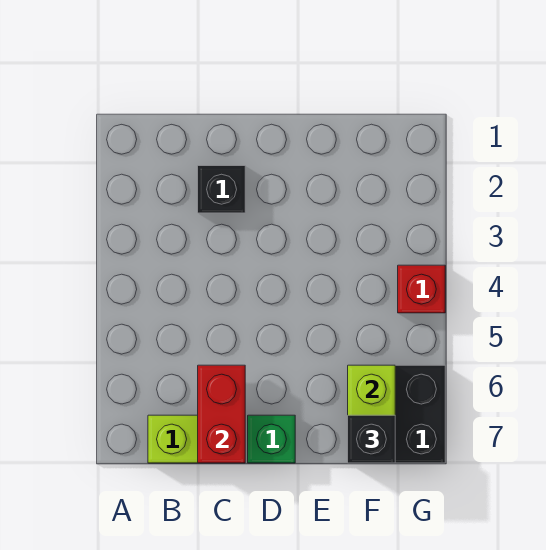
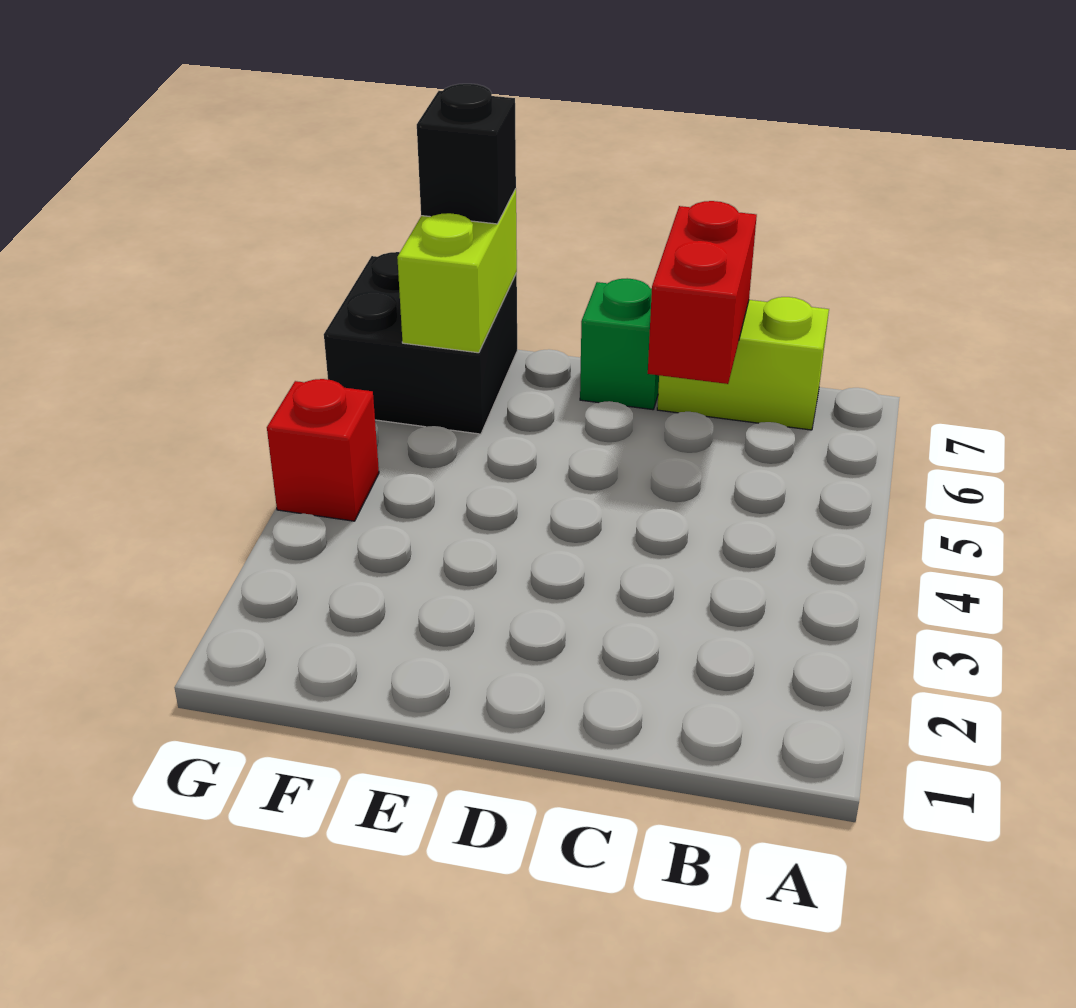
black 1x1 brick [198,166,245,213] -> none

